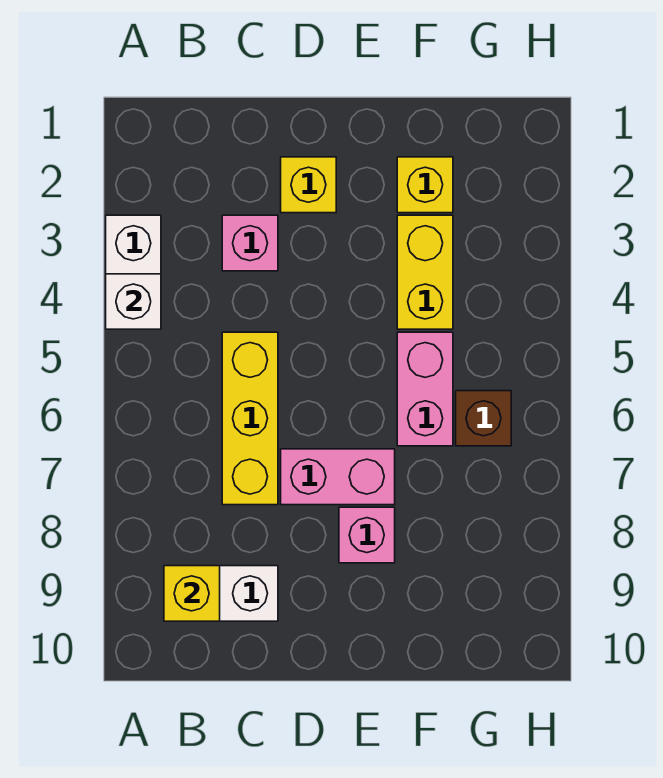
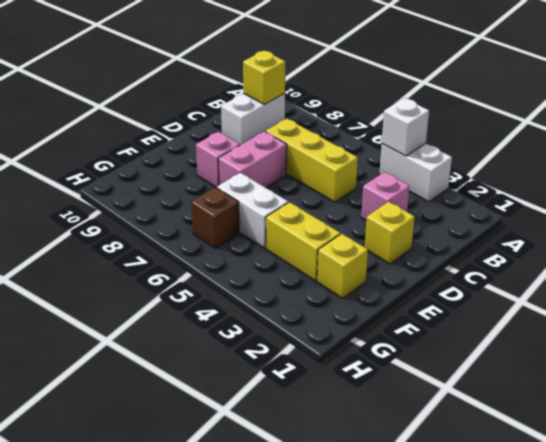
pink 1x2 brick [397,332,453,446] -> white 1x2 brick [217,173,288,248]

